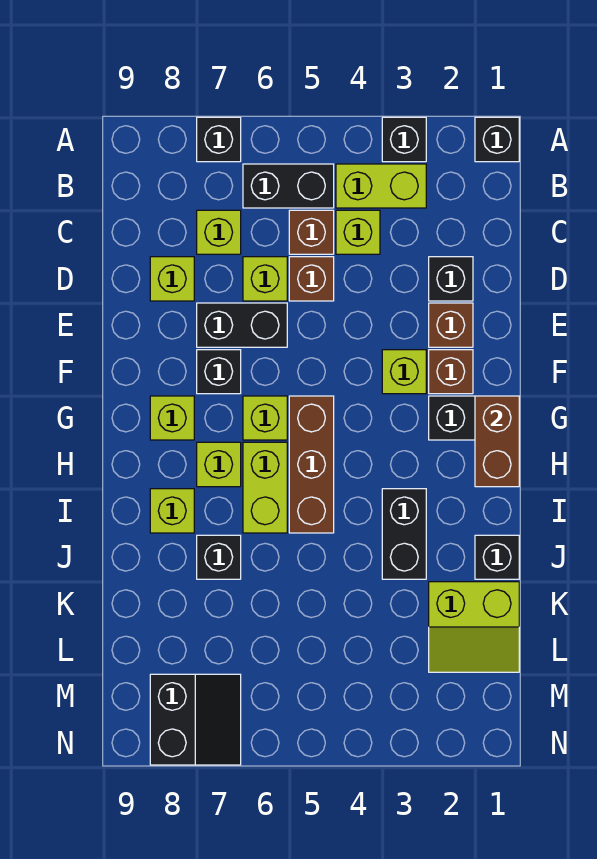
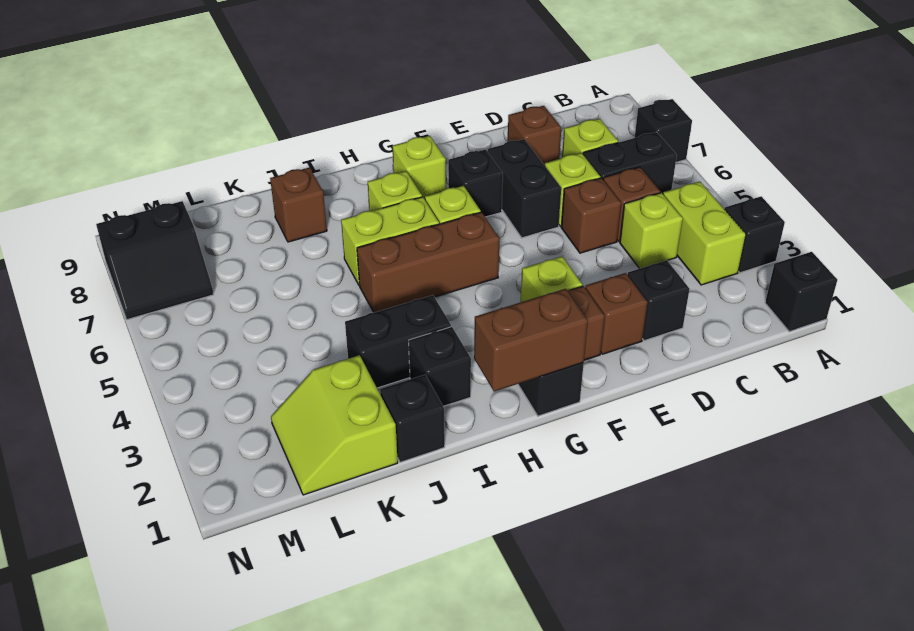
black 1x2 brick [243,164,334,208] -> black 1x2 brick turned to [583,132,677,194]
lime 1x1 brick [150,257,194,301] -> brown 1x1 brick [508,106,561,165]
lime 1x1 brick [150,489,194,533] -> none
black 1x1 brick [197,535,241,579] -> black 1x1 brick moved to [409,327,471,406]
none -> brown 1x1 brick [270,168,327,242]

